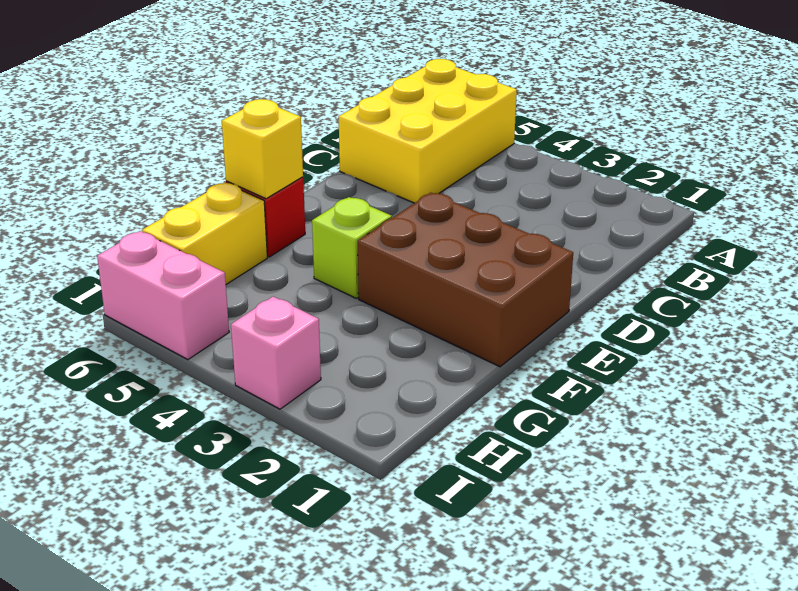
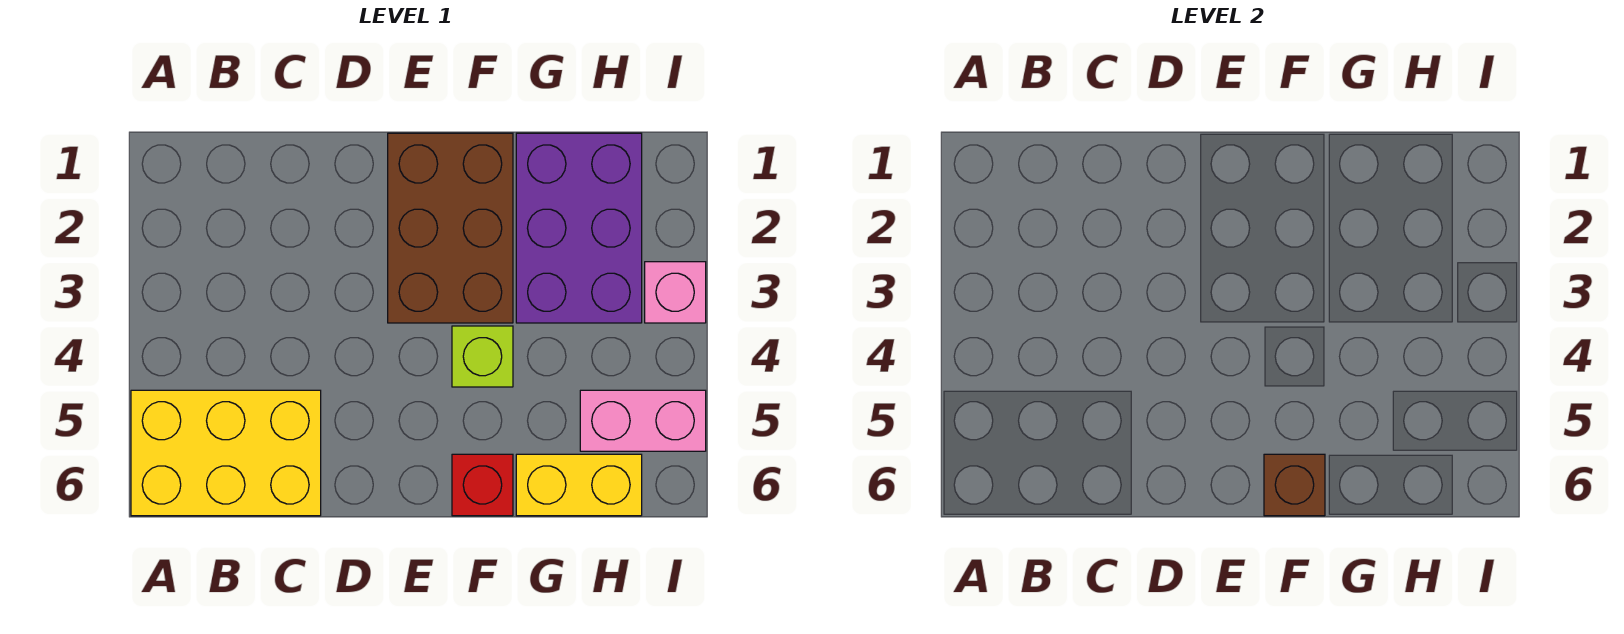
yellow 1x1 brick [222,99,303,199] -> brown 1x1 brick [1264,454,1325,516]
none -> purple 2x3 brick [516,133,642,323]
pink 1x2 brick [97,231,229,360] -> pink 1x2 brick turned to [580,390,706,451]

